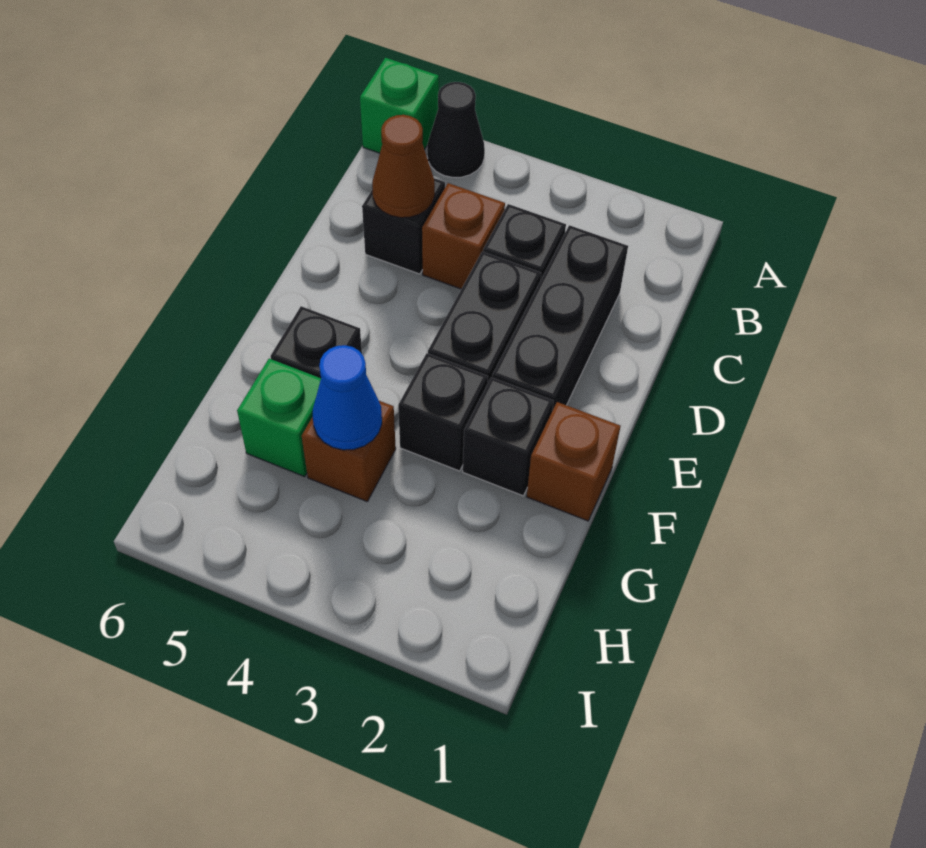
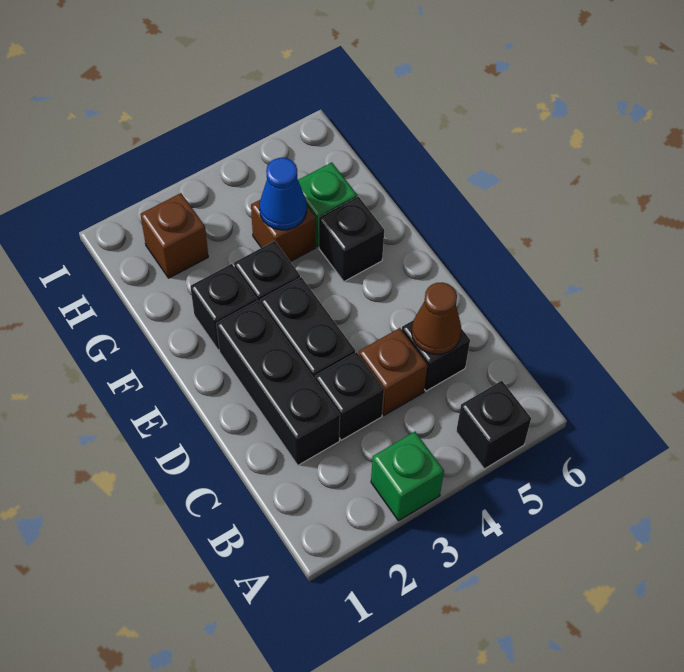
black 1x1 cone [427,82,485,177] -> black 1x1 brick [456,381,531,469]
green 1x1 brick [360,58,439,153] -> green 1x1 brick moved to [371,432,444,521]
brown 1x1 brick [527,402,620,521] -> brown 1x1 brick moved to [140,193,208,278]

